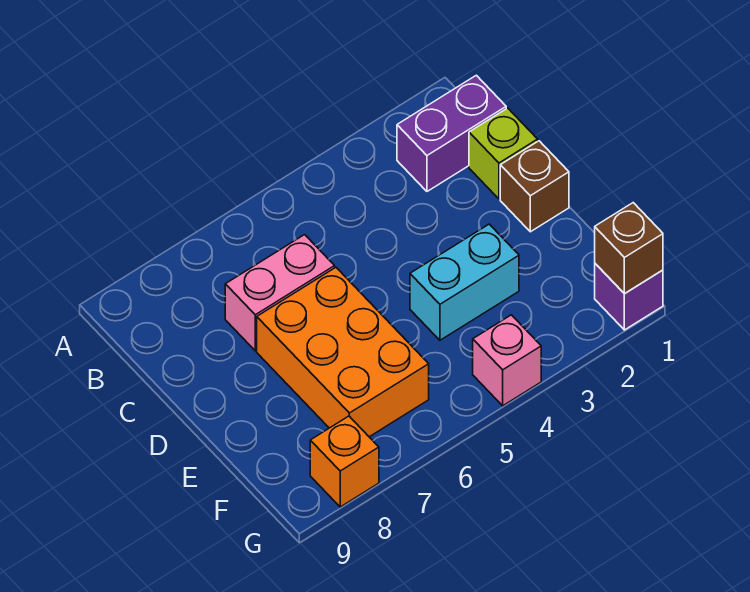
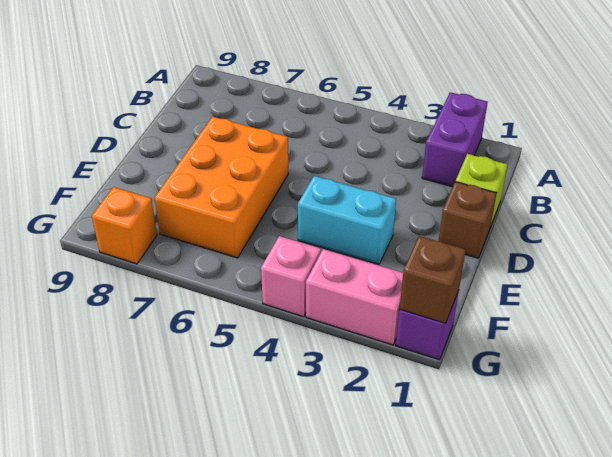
purple 1x2 brick [397,75,506,191] -> purple 1x2 brick turned to [422,92,488,187]
pink 1x2 brick [225,235,335,351] -> pink 1x2 brick moved to [306,249,403,345]

